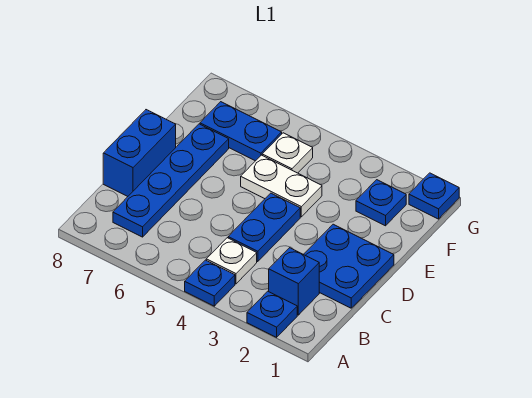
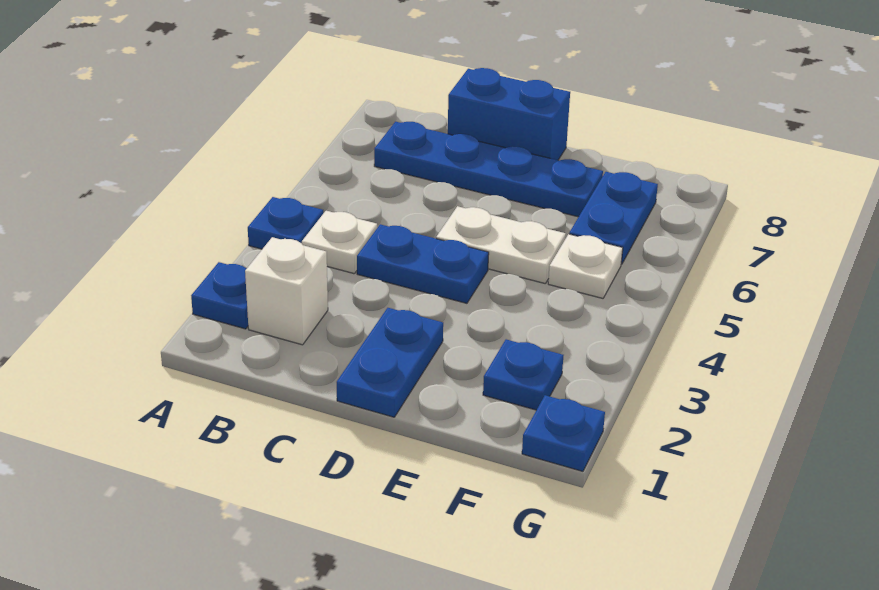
blue 1x1 brick [269,248,319,315] -> white 1x1 brick [245,237,328,345]
blue 2x2 plate [304,224,394,308] -> blue 1x2 plate [337,308,443,417]
white 1x2 plate [241,155,322,217] -> white 1x2 plate turned to [436,206,566,284]

